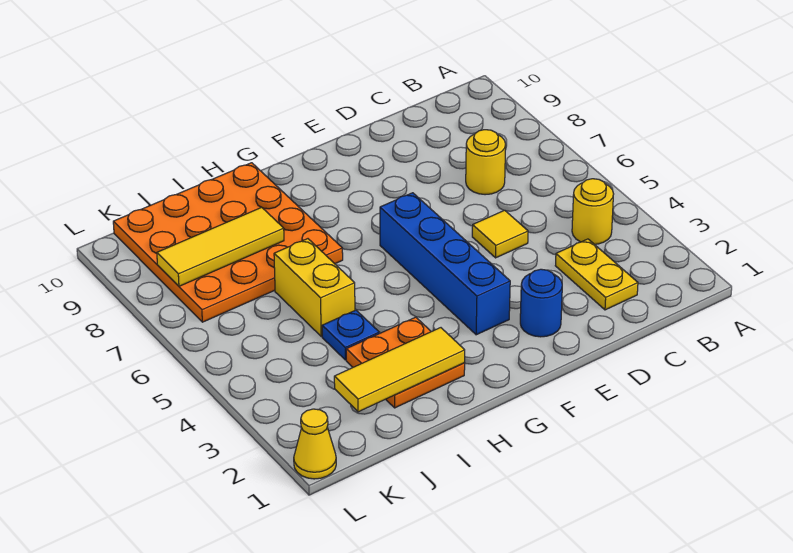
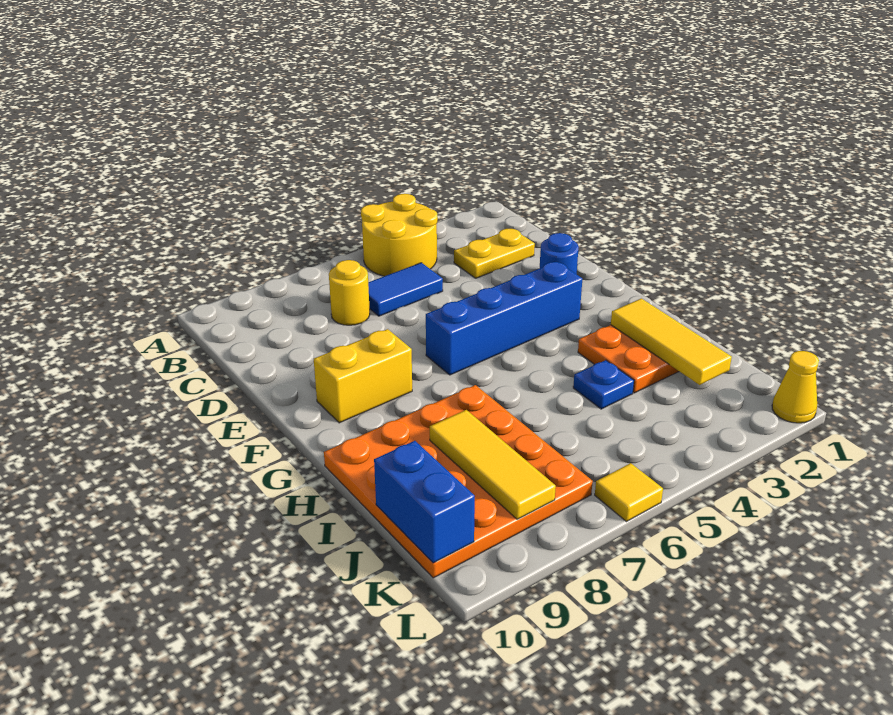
yellow 1x1 round brick [572,179,613,244] -> yellow 2x2 round brick [361,194,438,276]
none -> blue 1x2 tile [368,263,443,316]
yellow 1x1 tile [472,210,528,258] -> yellow 1x1 tile moved to [595,463,663,522]
yellow 1x2 brick [274,239,355,336] -> yellow 1x2 brick moved to [314,329,412,423]
none -> blue 1x2 brick [374,441,475,563]

